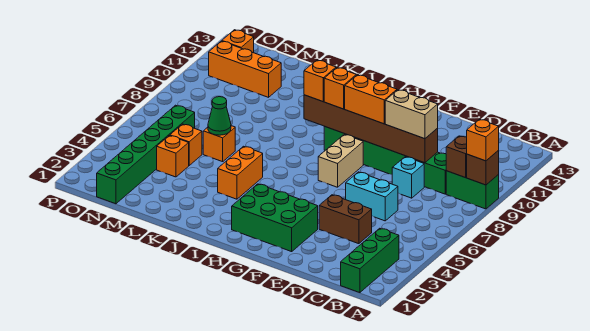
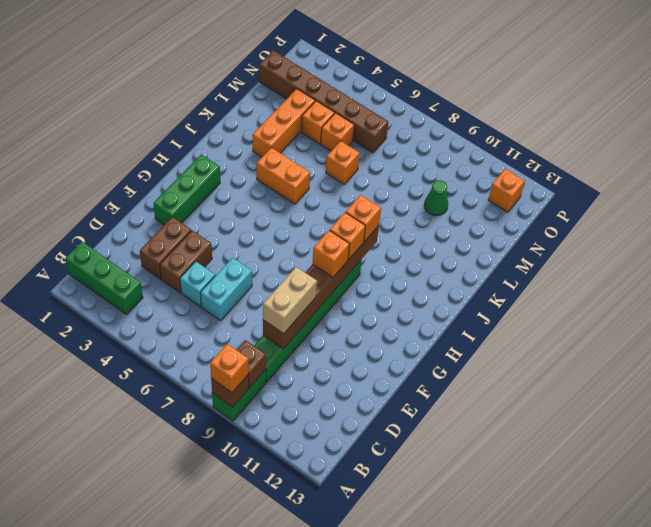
none -> brown 1x2 brick [140,217,191,279]
cyan 1x1 brick [392,157,424,198] -> cyan 1x1 brick moved to [180,262,215,307]
green 2x3 brick [232,184,318,252] -> green 1x3 brick [153,154,220,225]
orange 1x2 brick [345,75,397,124] -> orange 1x1 brick [313,230,350,277]
tan 1x2 brick [318,135,363,187] -> none
green 1x1 cone [208,97,231,135] -> green 1x1 cone moved to [424,180,448,215]
orange 1x3 brick [209,41,281,97] -> orange 1x3 brick moved to [253,89,315,157]
green 1x6 brick [97,105,195,204] -> brown 1x6 brick [259,50,388,153]

